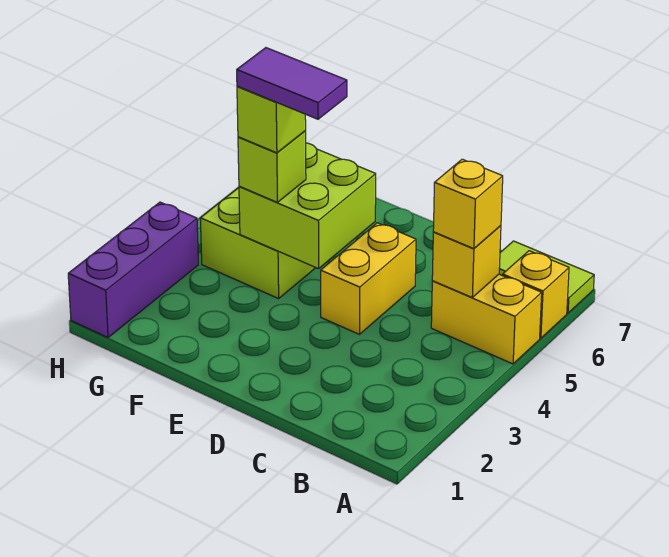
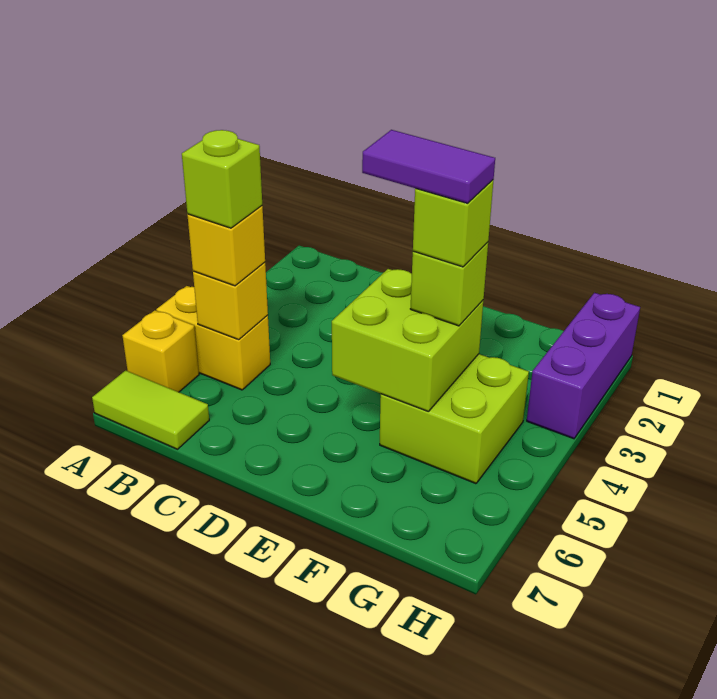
none -> lime 1x1 brick [182,130,262,228]
yellow 1x2 brick [321,223,416,334] -> none

